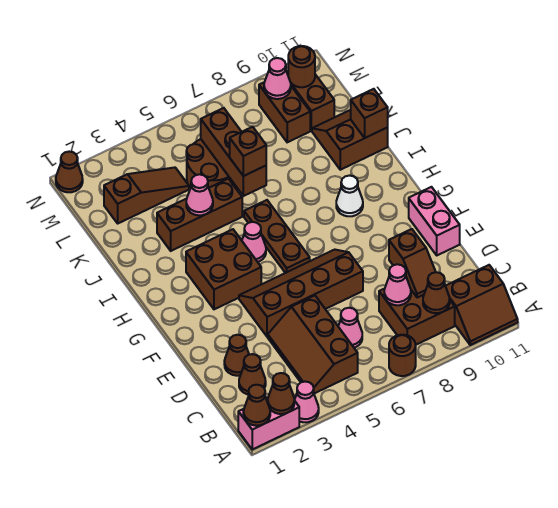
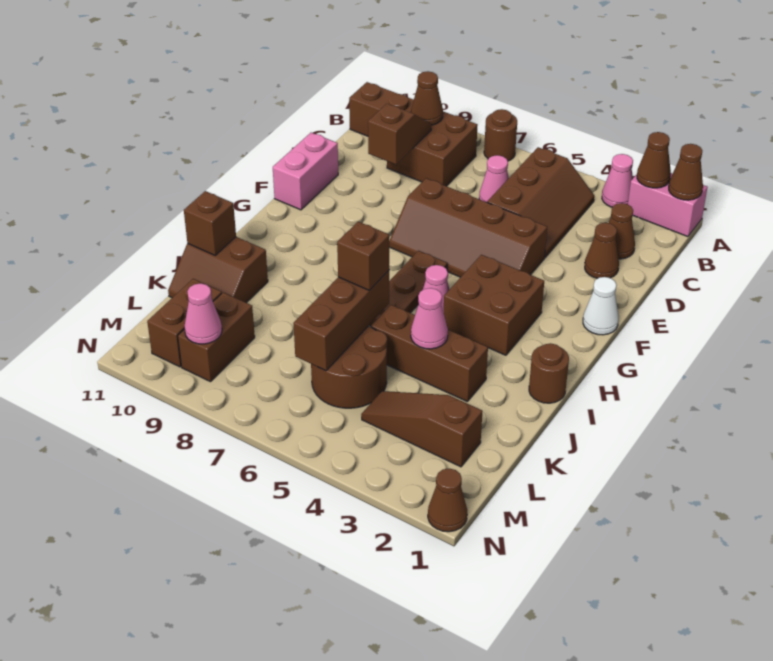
pink 1x1 cone [384,264,411,305] -> none
white 1x1 cone [336,176,363,216] -> white 1x1 cone moved to [583,277,619,335]
brown 1x1 round brick [288,46,315,87] -> brown 1x1 round brick moved to [529,343,569,403]

